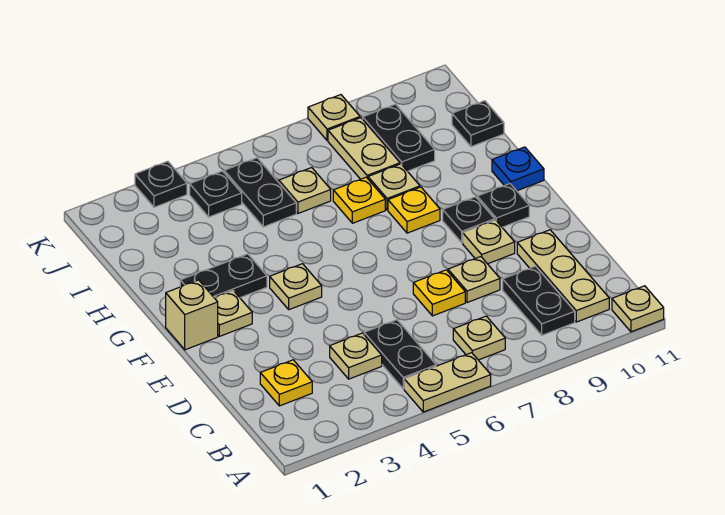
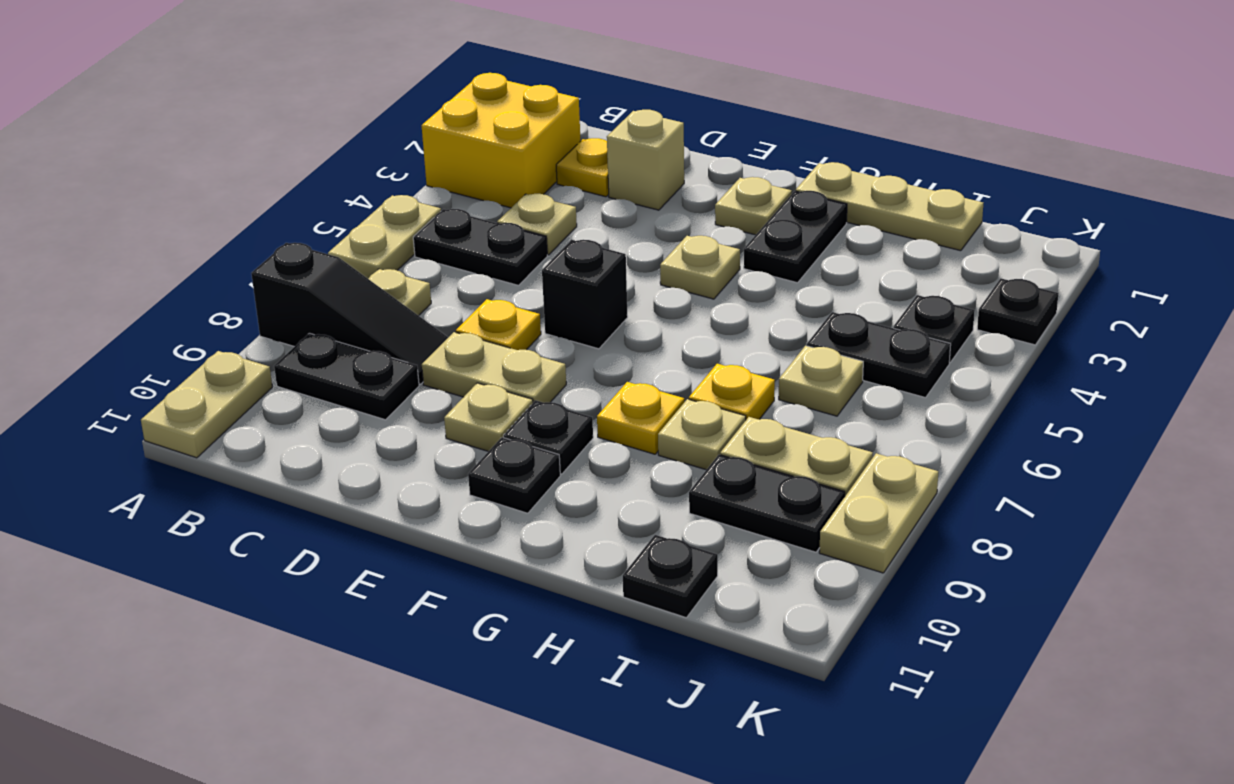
none -> yellow 2x2 brick [422,73,580,208]
none -> black 1x3 slope [251,243,448,384]
tan 1x1 plate [612,286,664,332] -> tan 1x2 plate [141,351,272,458]
tan 1x3 plate [517,230,609,322] -> tan 1x3 plate moved to [796,162,983,251]
tan 1x1 plate [448,257,500,303] -> tan 1x2 plate [422,332,566,403]
none -> black 1x1 brick [542,240,628,349]
tan 1x1 brick [166,280,218,350] -> tan 1x1 brick moved to [607,110,684,210]
blue 1x1 plate [492,147,544,191] -> none
tan 1x1 plate [308,95,360,141] -> tan 1x2 plate [819,453,938,573]

